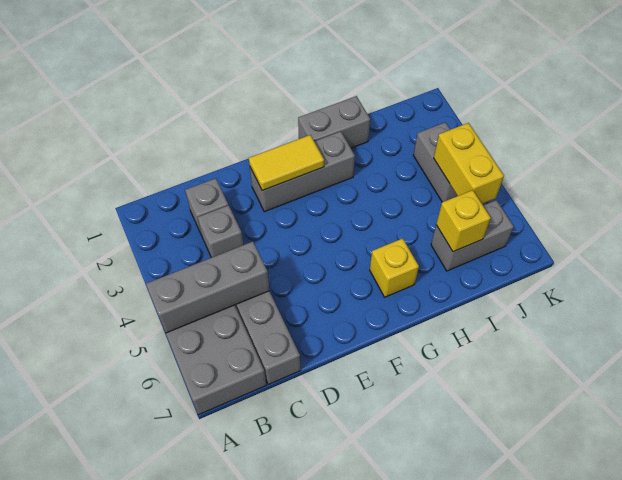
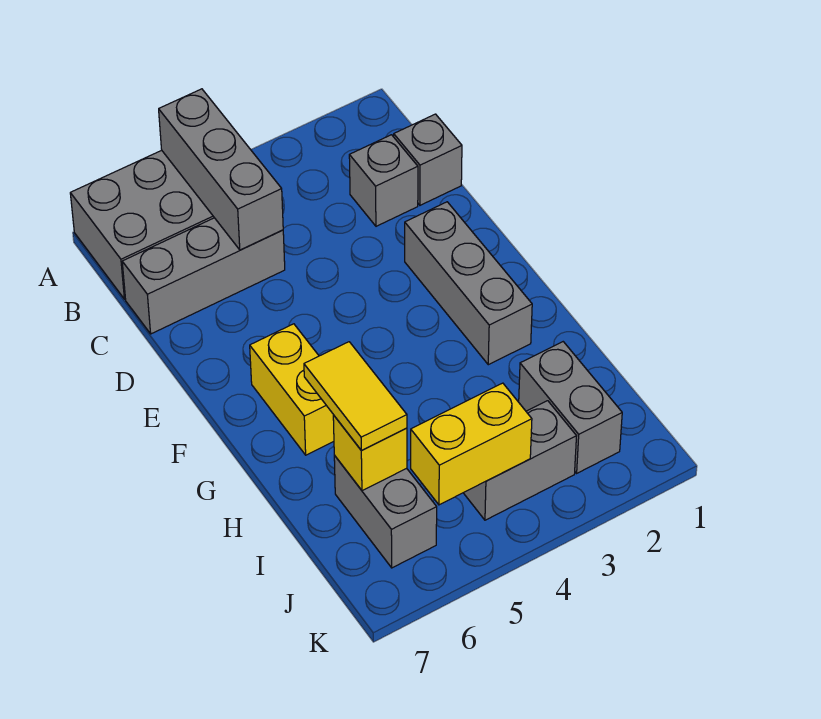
grey 1x1 brick [197,205,243,258] -> grey 1x1 brick moved to [394,114,462,205]
yellow 1x2 tile [249,135,324,191] -> yellow 1x2 tile moved to [304,342,407,451]
grey 1x2 brick [298,96,370,148] -> grey 1x2 brick moved to [519,342,622,473]
yellow 1x1 brick [370,238,419,297] -> yellow 1x2 brick [250,324,334,455]

